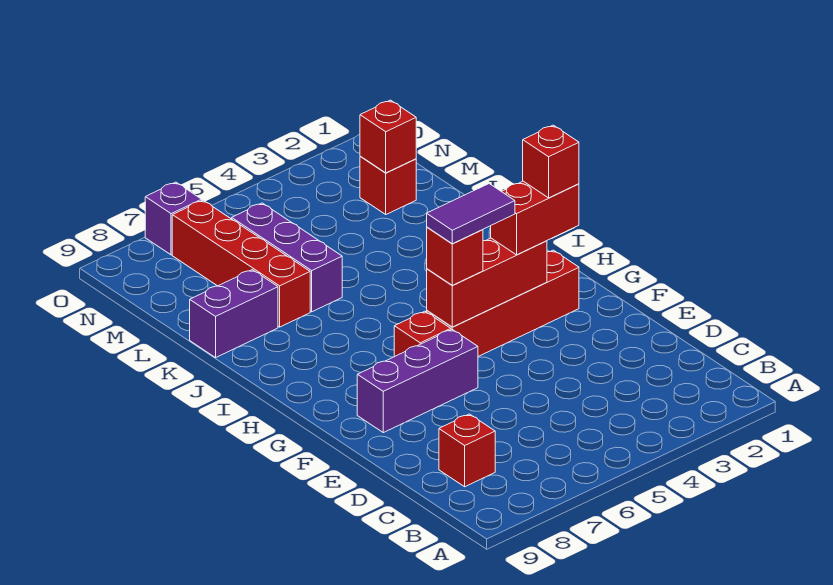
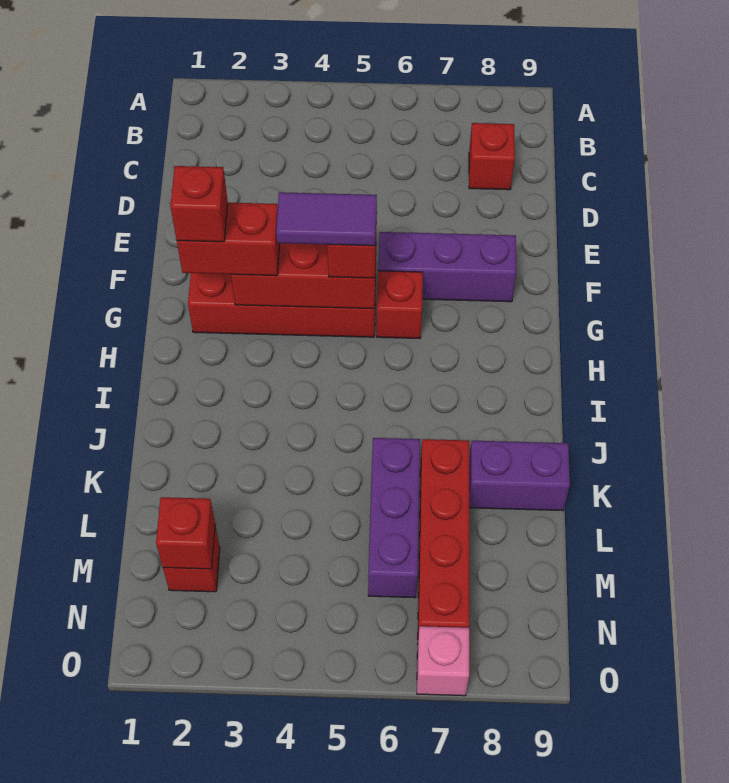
purple 1x1 brick [145,182,202,255] -> pink 1x1 brick [417,626,469,696]

